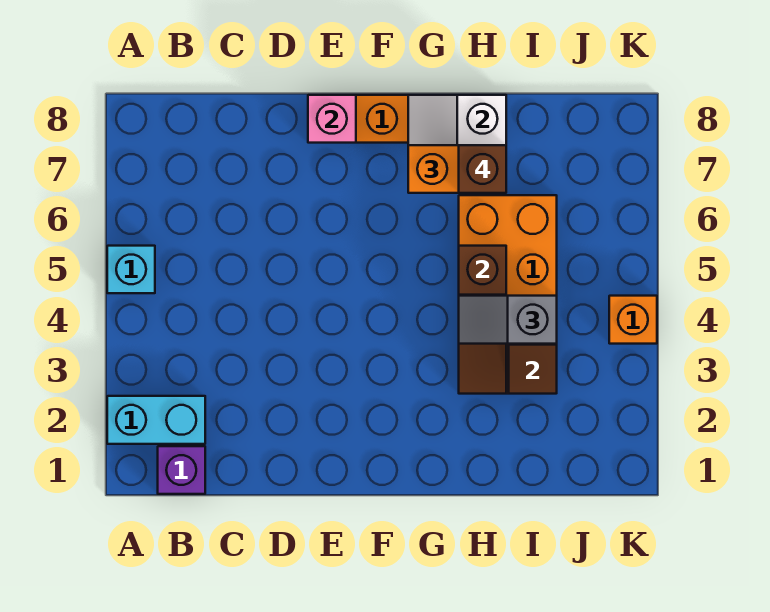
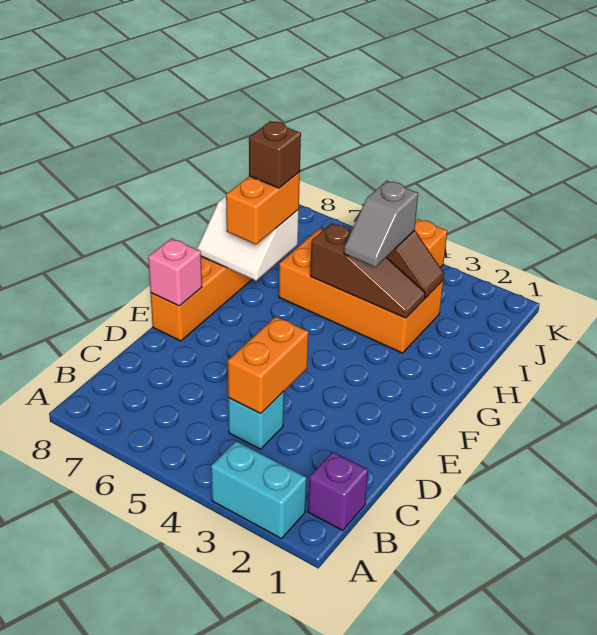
cyan 1x2 brick [107,396,205,444] -> cyan 1x2 brick turned to [211,441,306,538]
cyan 1x1 brick [107,246,155,293] -> cyan 1x1 brick moved to [228,391,284,449]
none -> orange 1x2 brick [228,317,308,414]

